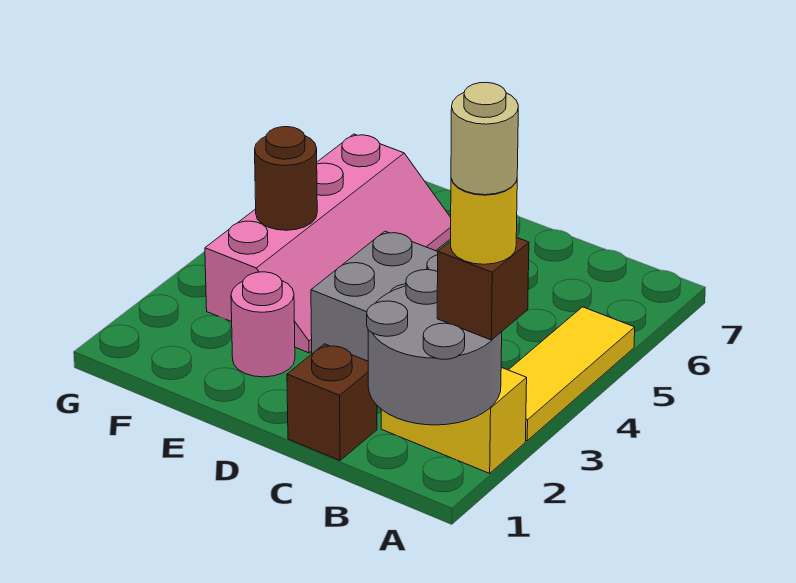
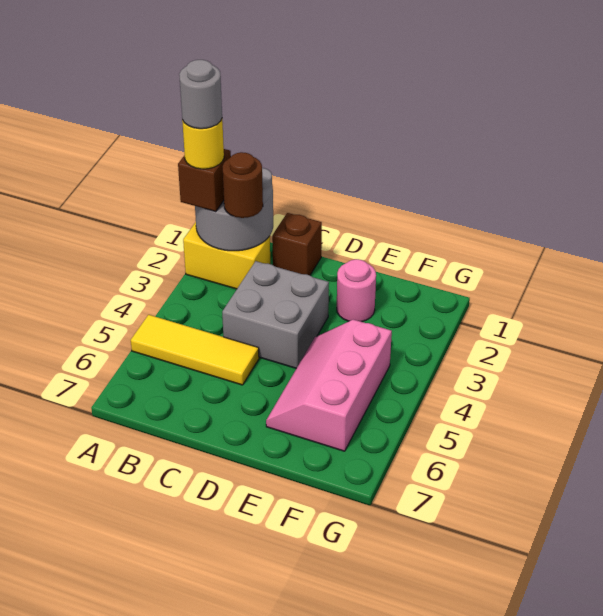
tan 1x1 round brick [451,82,518,195] -> grey 1x1 round brick [179,60,222,129]
yellow 1x3 tile [509,307,635,441] -> yellow 1x3 tile turned to [131,315,259,385]
pink 2x4 slope [205,134,451,353] -> pink 2x3 slope [266,320,392,451]
brown 1x1 round brick [255,127,317,230] -> brown 1x1 round brick moved to [223,152,263,218]

